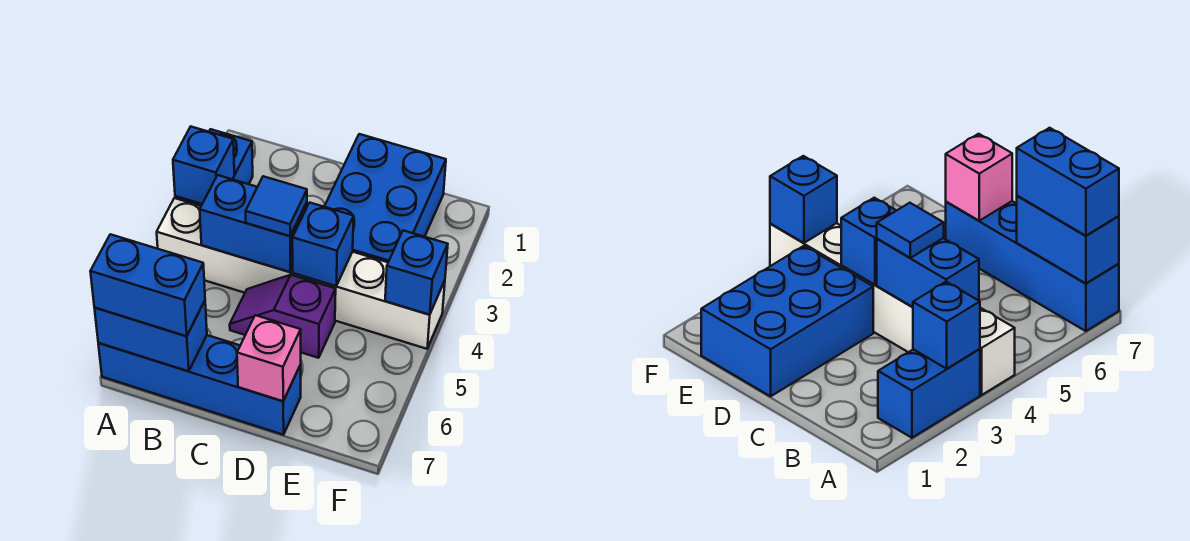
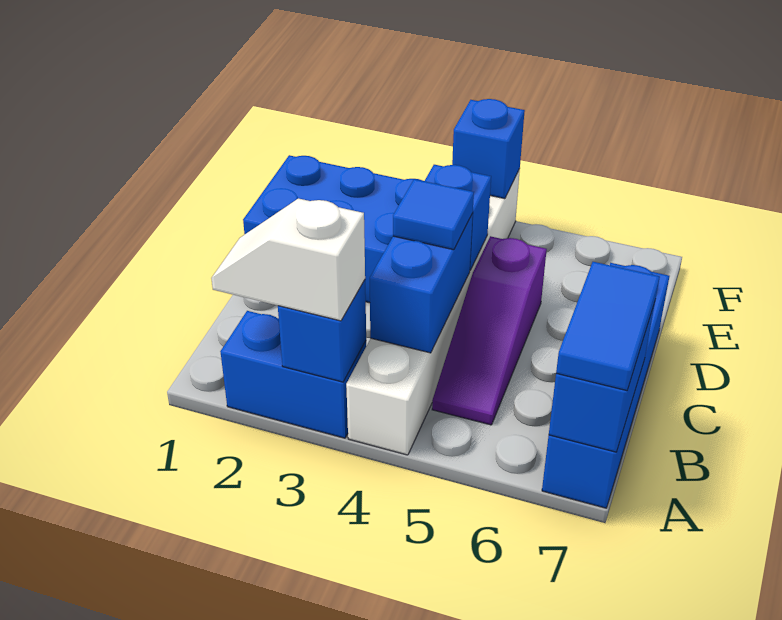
none -> white 1x2 slope [211,198,365,321]
blue 1x2 brick [90,234,205,336] -> blue 1x2 tile [556,262,660,391]
purple 1x2 slope [230,275,336,358] -> purple 1x3 slope [432,236,547,425]
pink 1x1 brick [237,315,301,401] -> none

